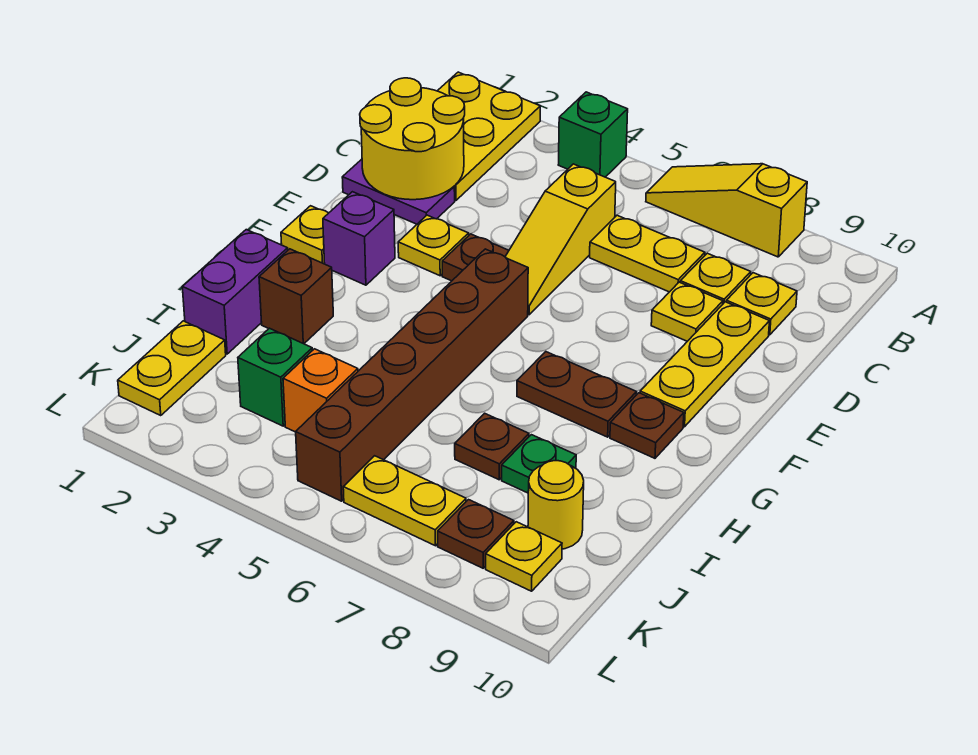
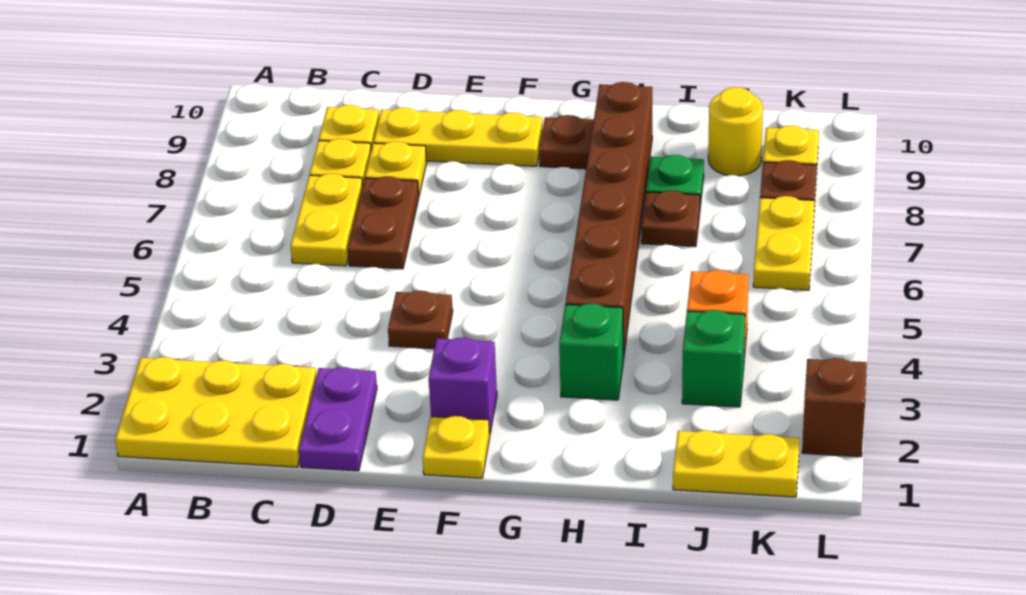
green 1x1 brick [558,92,628,177] -> green 1x1 brick moved to [559,303,623,400]
yellow 1x3 slope [646,164,807,257] -> none
yellow 2x2 round brick [360,78,465,200] -> none
yellow 1x3 slope [505,164,616,315] -> none
yellow 1x1 plate [398,215,469,276] -> none
brown 1x6 brick [296,249,528,501] -> brown 1x6 brick turned to [566,82,652,359]
brown 1x2 plate [517,352,637,437] -> brown 1x2 plate moved to [348,176,419,269]
purple 1x2 brick [182,230,288,354] -> none
brown 1x1 brick [259,249,333,344] -> brown 1x1 brick moved to [802,358,867,457]

